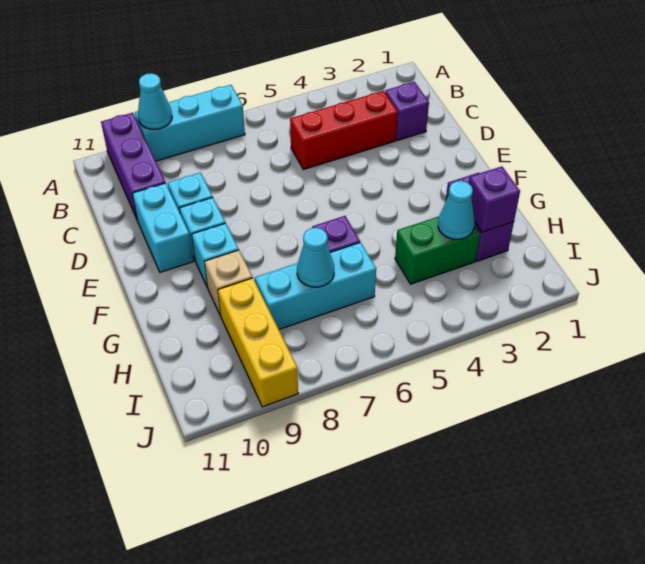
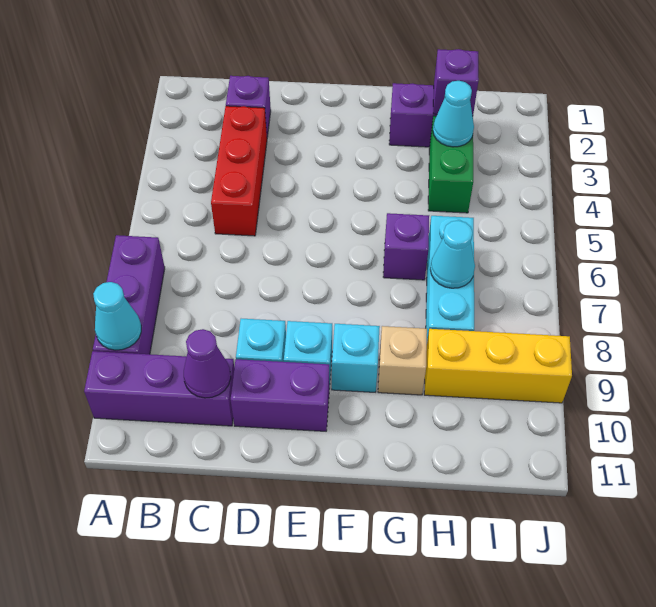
cyan 1x3 brick [135,85,245,161] -> purple 1x3 brick [93,235,165,354]
none -> purple 1x1 cone [184,329,231,398]
cyan 1x2 brick [132,183,193,272] -> purple 1x2 brick [231,359,329,431]

